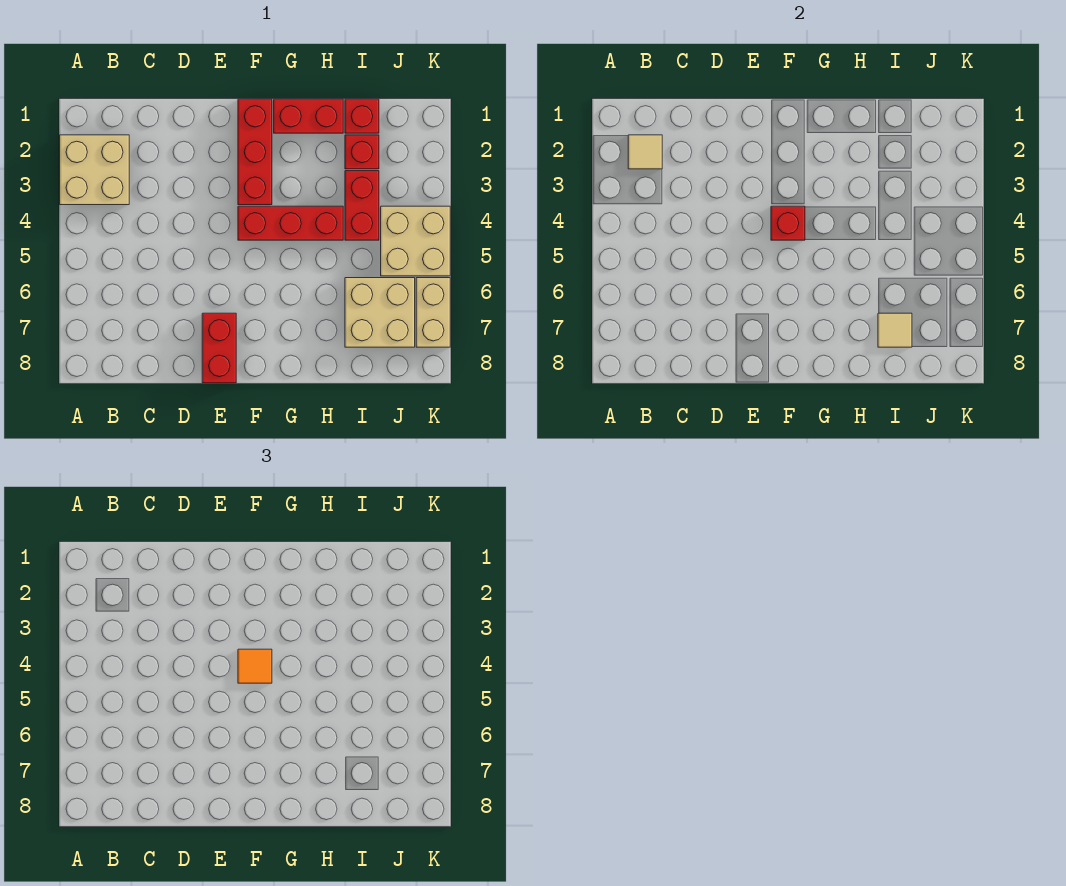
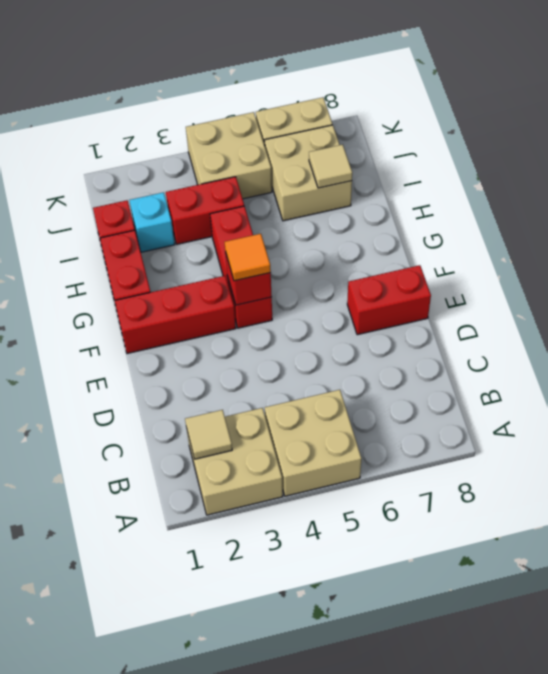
none -> tan 2x2 brick [265,390,361,496]
red 1x1 brick [345,135,379,169] -> cyan 1x1 brick [129,192,175,252]

